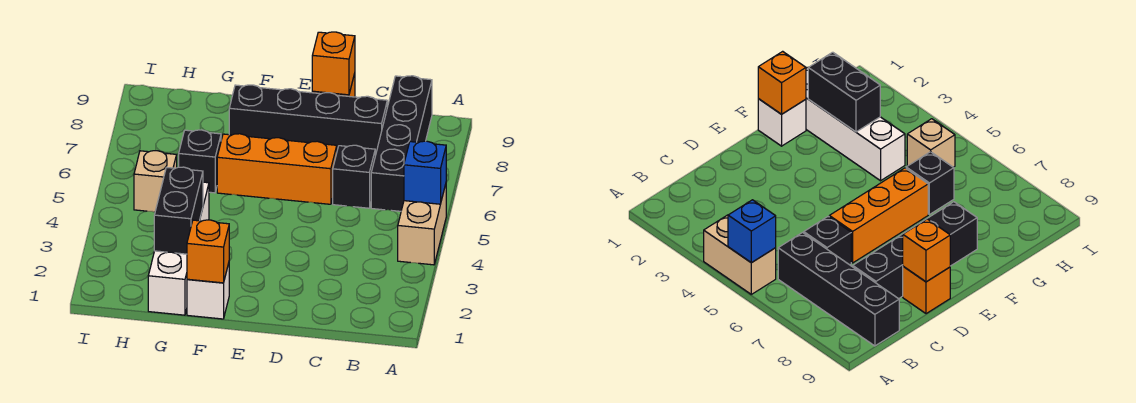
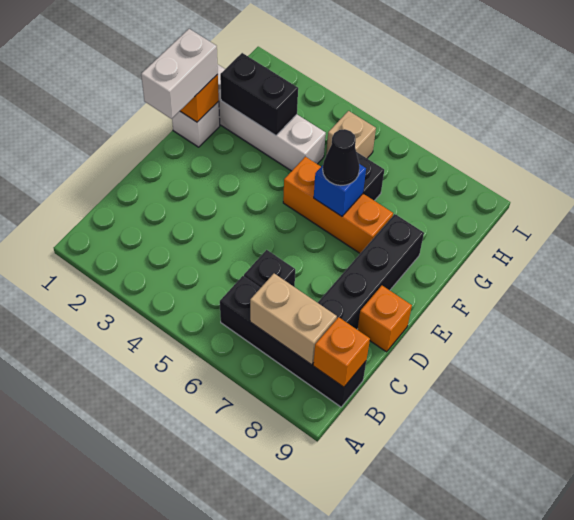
tan 1x2 brick [398,184,446,265] -> tan 1x2 brick moved to [250,274,337,365]
blue 1x1 brick [404,141,446,204] -> blue 1x1 brick moved to [314,164,366,216]
orange 1x3 brick [217,134,337,204] -> orange 1x3 brick turned to [283,157,393,253]
orange 1x1 brick [312,32,355,95] -> orange 1x1 brick moved to [313,317,370,387]
none -> white 1x2 brick [141,29,218,119]
none -> black 1x1 cone [323,129,360,186]

